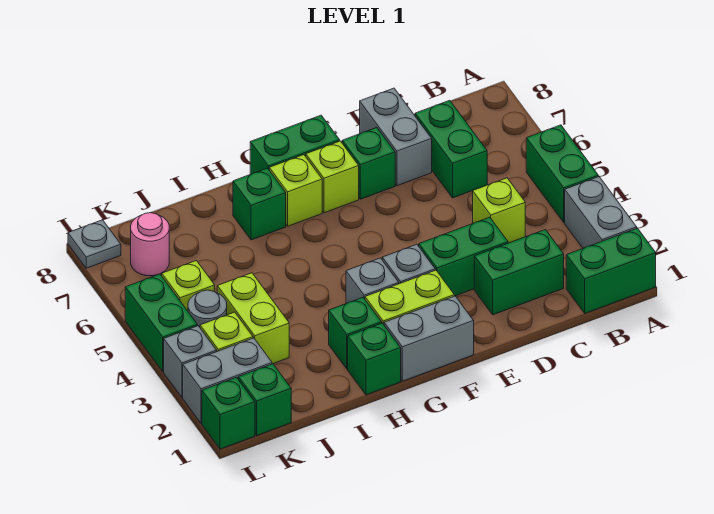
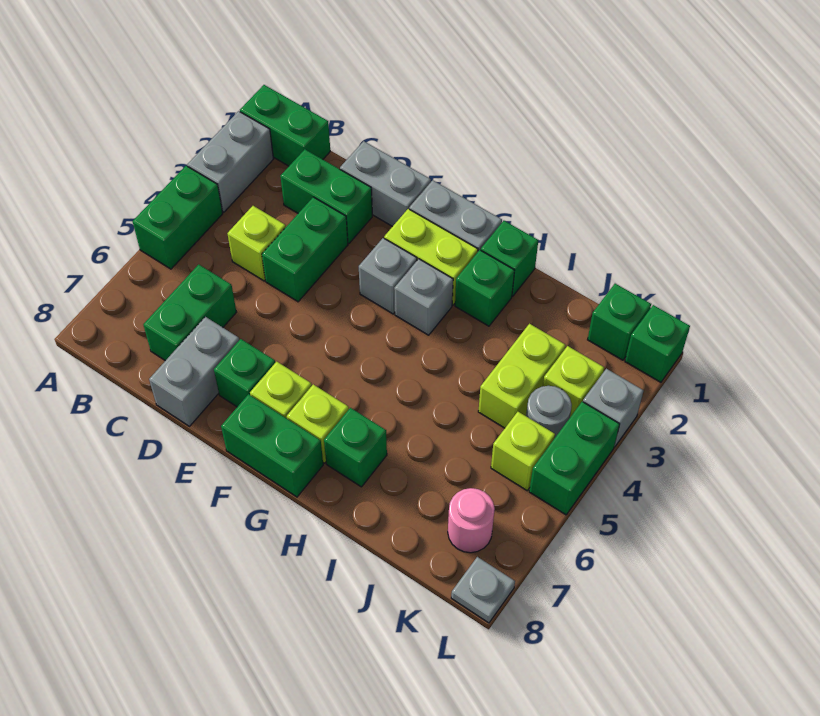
green 1x2 brick [419,217,508,296] -> green 1x2 brick turned to [262,197,348,302]
grey 1x2 brick [183,338,272,423] -> grey 1x2 brick moved to [340,141,431,227]

